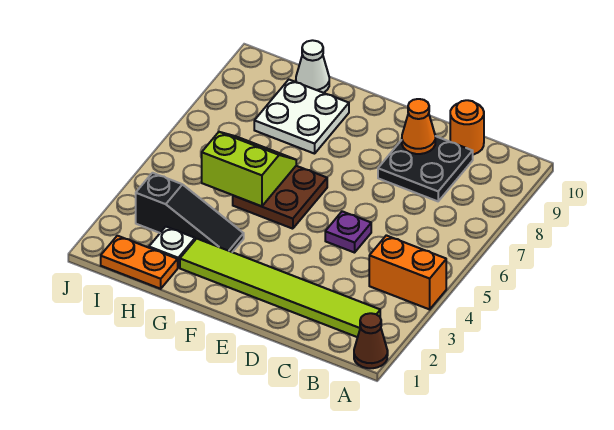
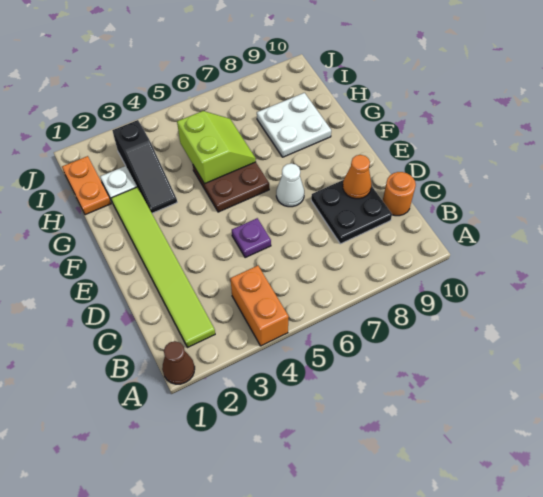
white 1x1 cone [296,40,329,93] -> white 1x1 cone moved to [276,163,304,207]

